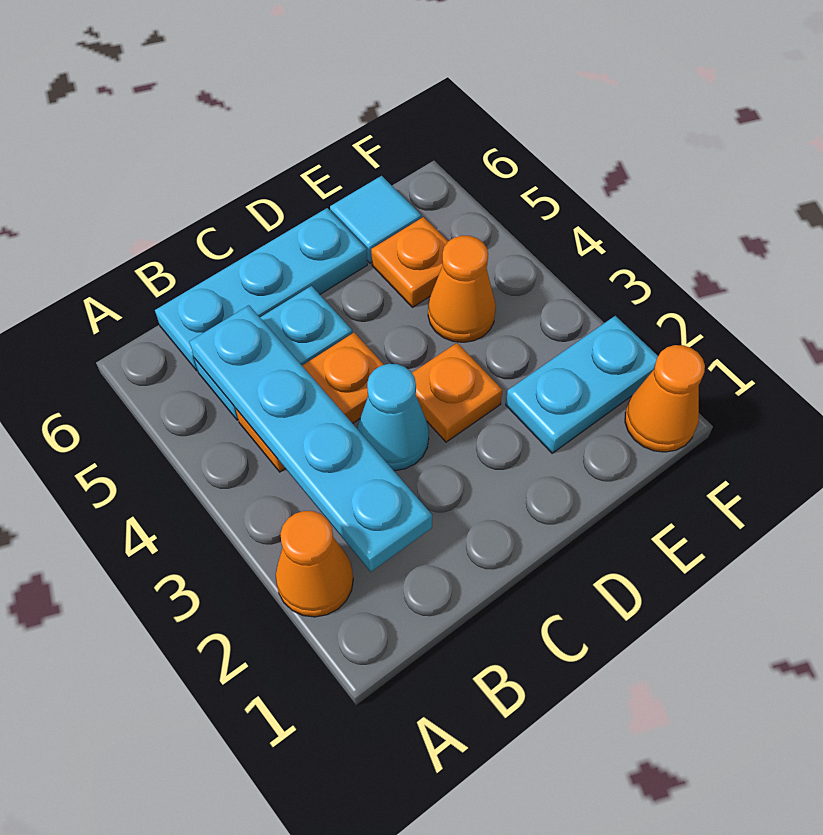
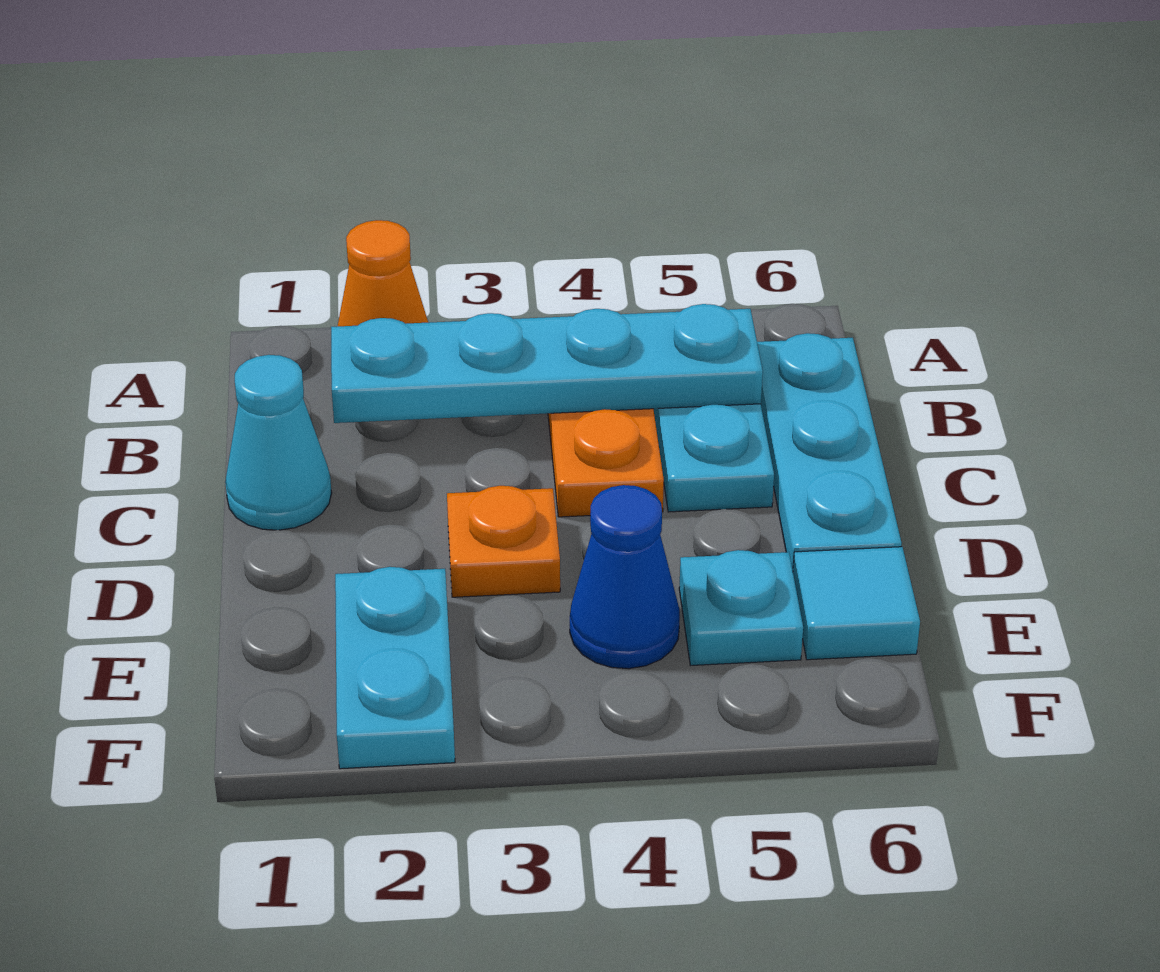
cyan 1x1 cone [358,364,429,471] -> cyan 1x1 cone moved to [225,355,332,530]
orange 1x1 cone [428,236,496,342] -> blue 1x1 cone [570,485,680,669]
orange 1x1 plate [371,217,448,307] -> cyan 1x1 plate [679,550,803,665]
orange 1x1 cone [625,345,705,452] -> none

